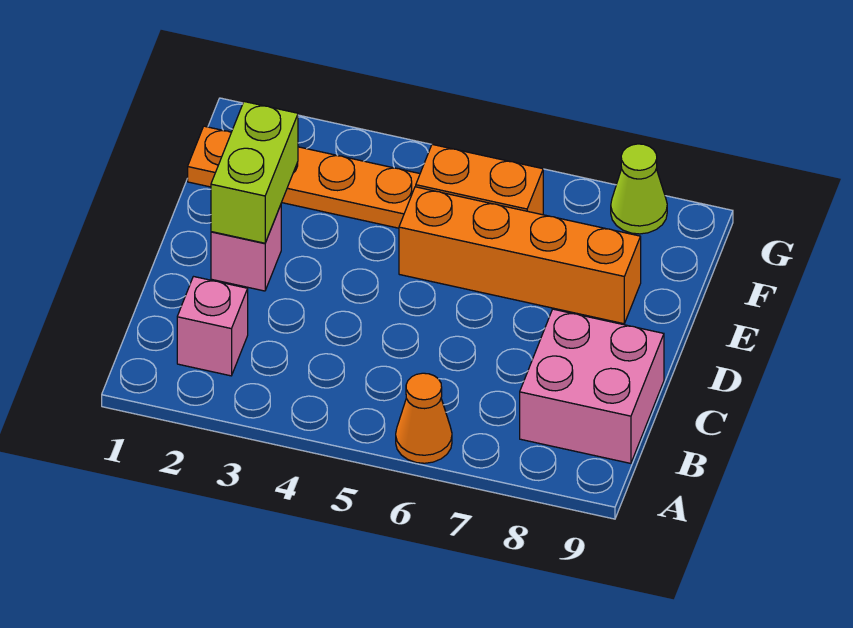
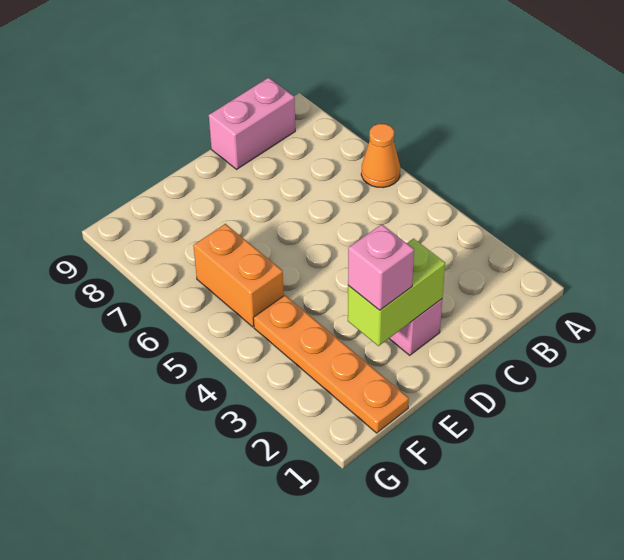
pink 1x1 brick [177,277,248,376] -> pink 1x1 brick moved to [348,224,414,310]
pink 2x2 brick [520,309,664,463] -> pink 1x2 brick [209,78,295,169]
orange 1x4 brick [399,187,641,324] -> none
lime 1x1 cone [611,144,667,234] -> none

